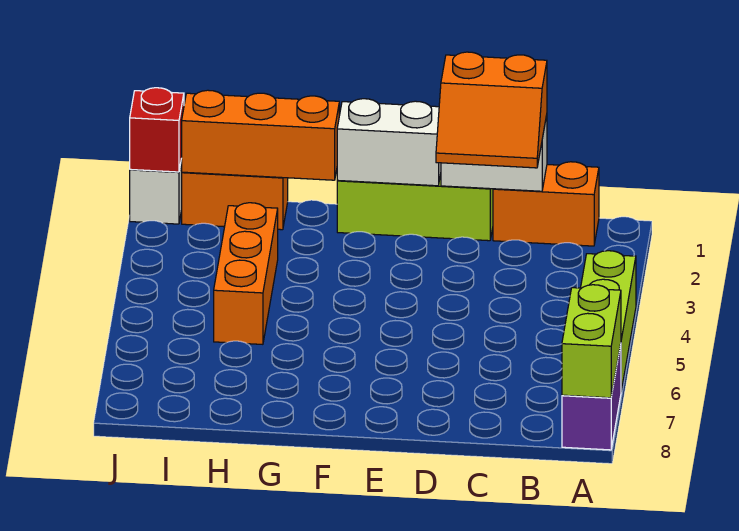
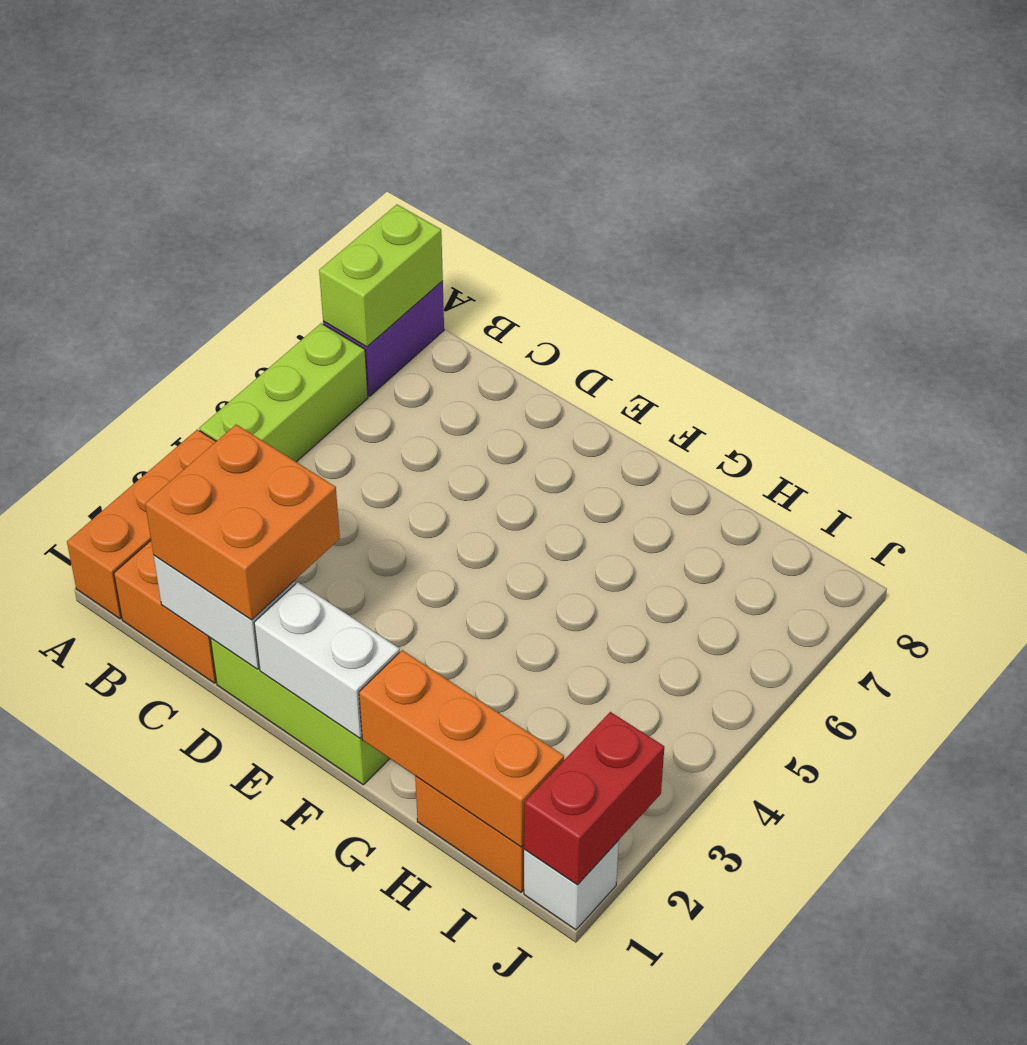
orange 2x2 slope [436,52,547,168] -> orange 2x2 brick [145,424,340,620]
orange 1x3 brick [214,203,278,344] -> orange 1x3 brick moved to [67,430,216,619]
red 1x1 brick [130,88,184,172] -> red 1x2 brick [524,712,664,885]

